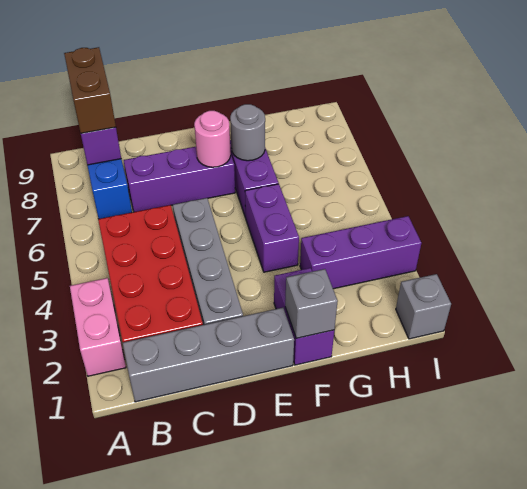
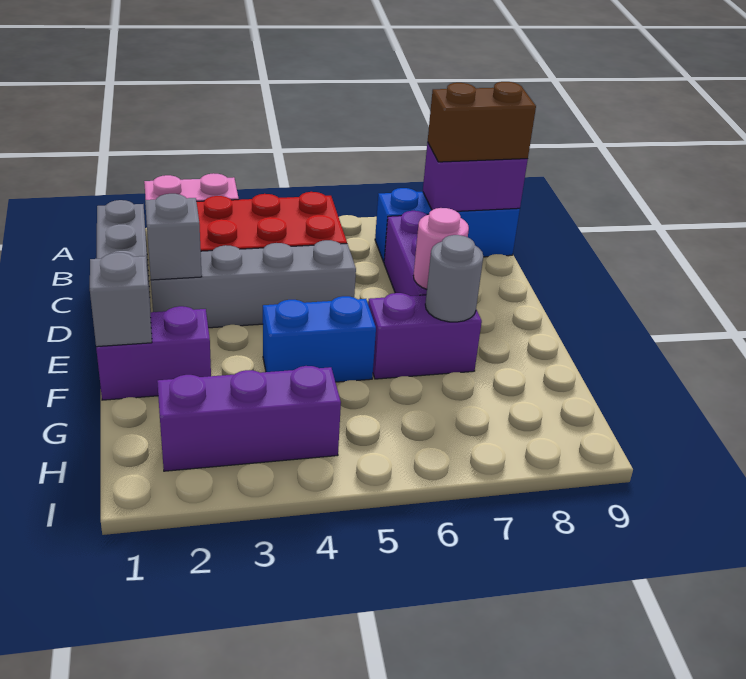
purple 1x2 brick [245,184,299,272] -> blue 1x2 brick [263,296,376,382]
purple 1x3 brick [300,216,421,289] -> purple 1x3 brick turned to [157,366,341,471]
grey 1x1 brick [396,274,451,339] -> grey 1x1 brick moved to [145,194,202,280]

